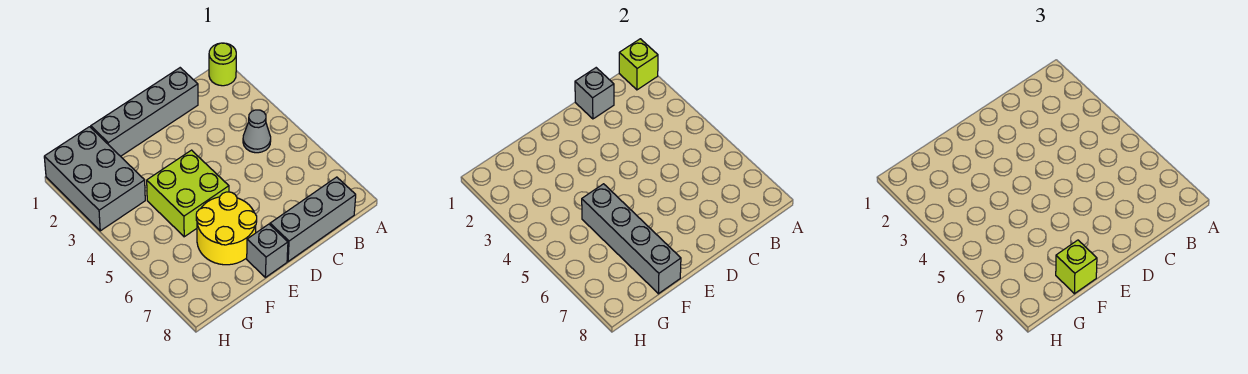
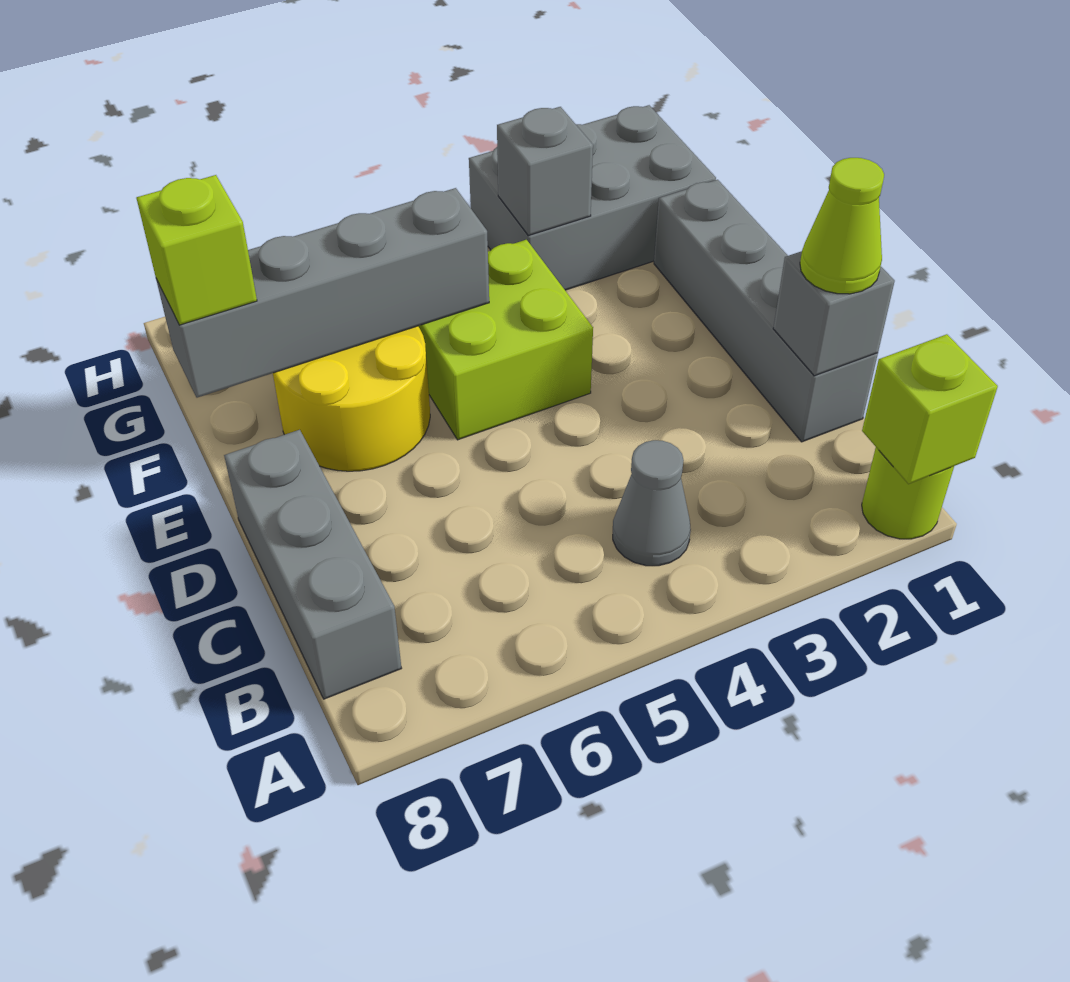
none -> lime 1x1 cone [800,158,884,294]
grey 1x1 brick [247,224,288,277] -> grey 1x1 brick moved to [497,107,593,236]

